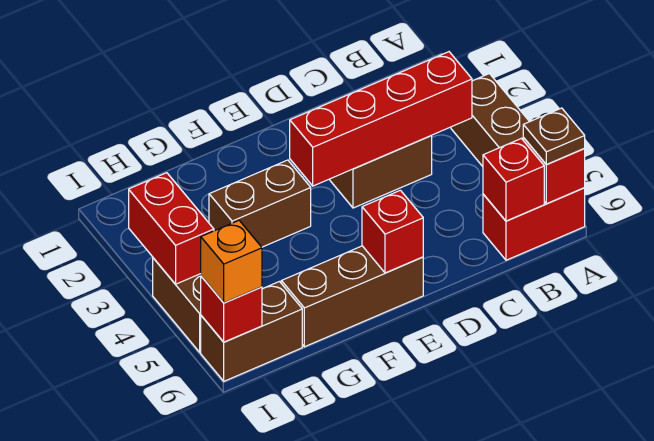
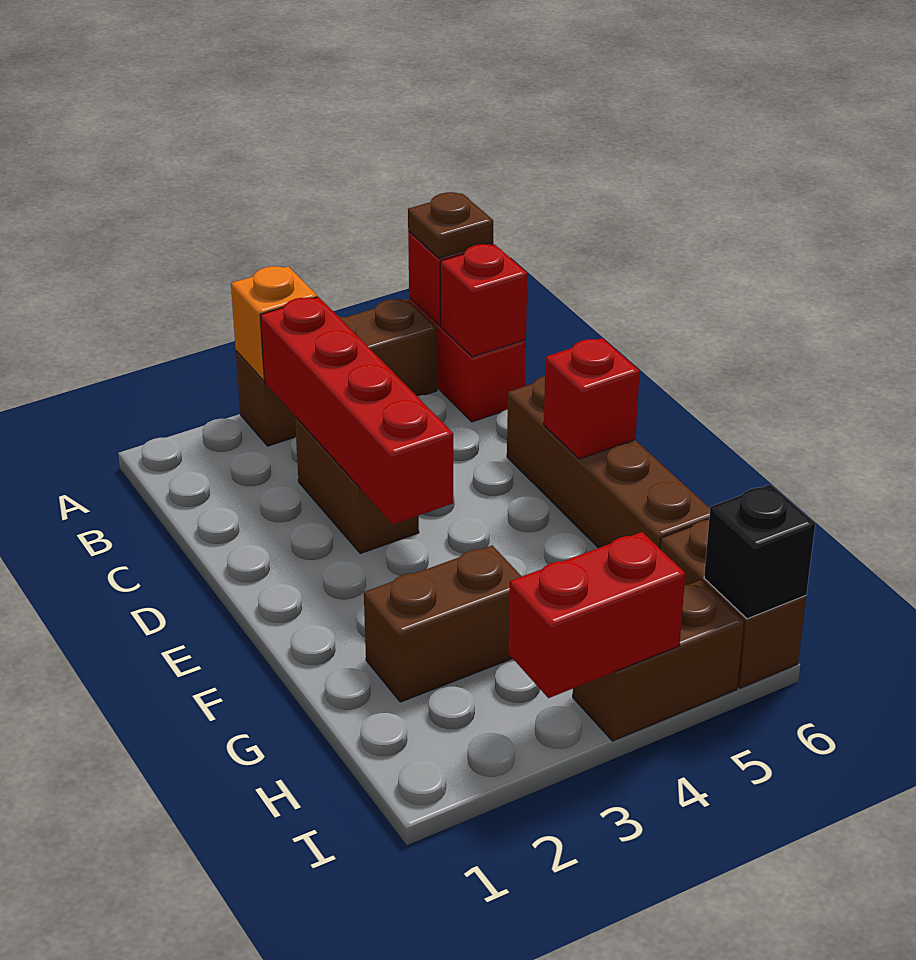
brown 1x3 brick [281,246,423,347] -> brown 1x4 brick [507,376,710,548]
brown 1x2 brick [209,160,311,247] -> brown 1x2 brick turned to [364,545,522,702]
red 1x1 brick [201,276,262,342] -> black 1x1 brick [704,484,815,619]
orange 1x1 brick [201,220,262,303] -> orange 1x1 brick moved to [231,266,318,381]

